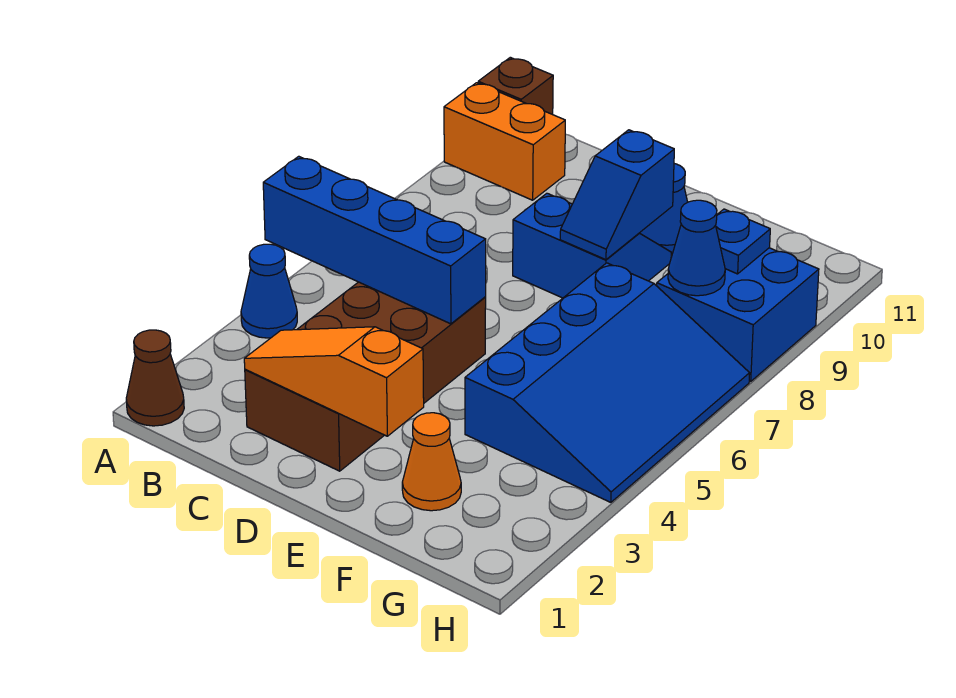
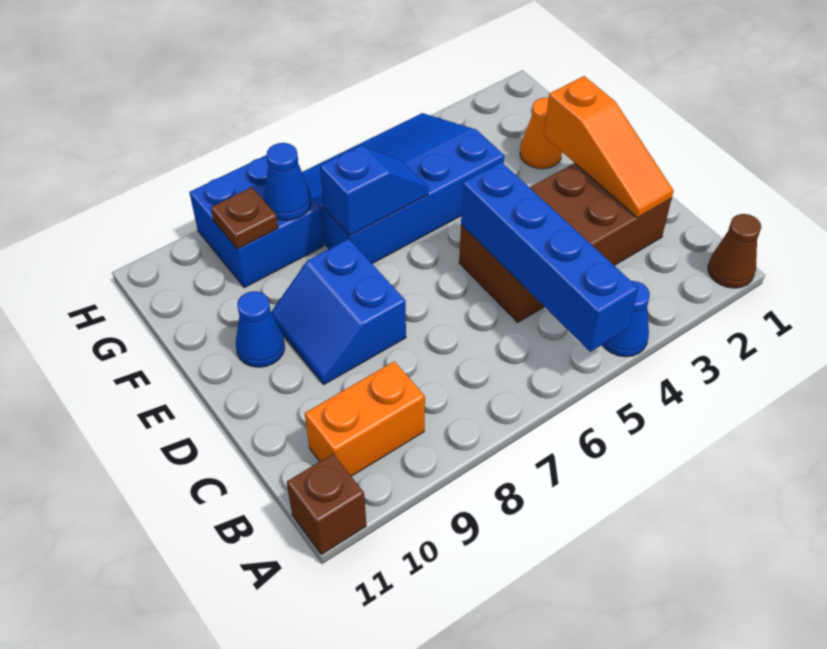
orange 1x2 brick [444,83,565,200] -> orange 1x2 brick turned to [305,361,425,476]
blue 1x2 slope [560,130,674,260] -> blue 1x2 slope moved to [320,146,428,236]
blue 1x1 plate [716,209,770,274] -> brown 1x1 plate [211,187,278,249]

